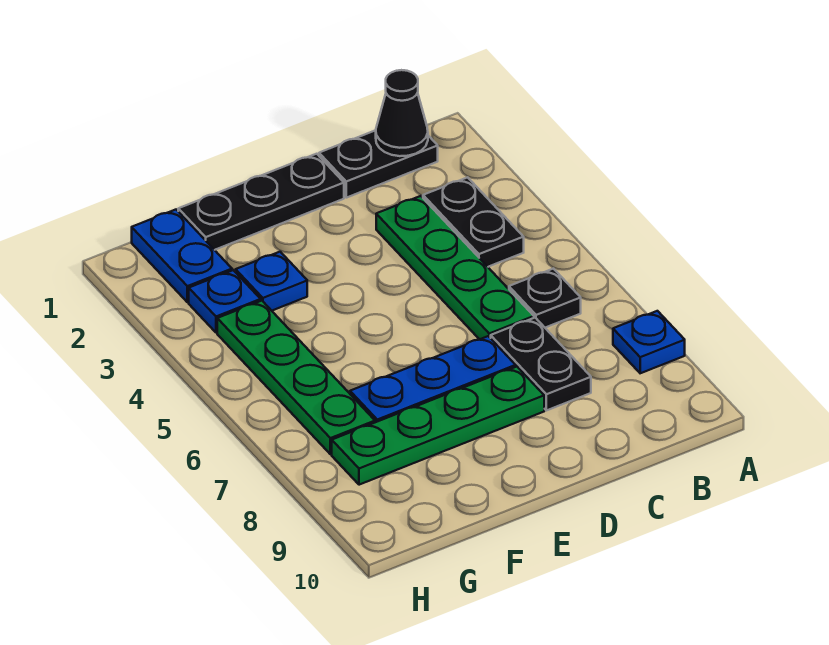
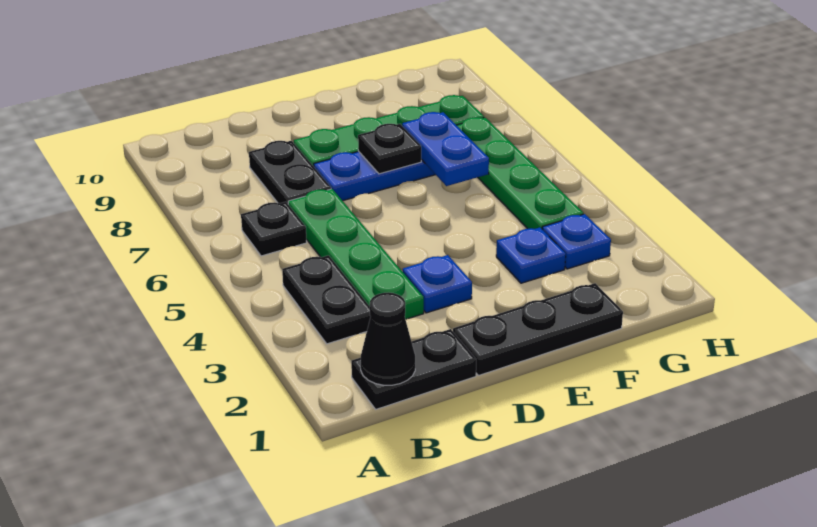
blue 1x1 plate [613,311,685,373] -> blue 1x1 plate moved to [403,255,472,313]
none -> black 1x1 plate [358,124,421,174]
blue 1x2 plate [132,210,232,302] -> blue 1x2 plate moved to [402,112,489,186]

